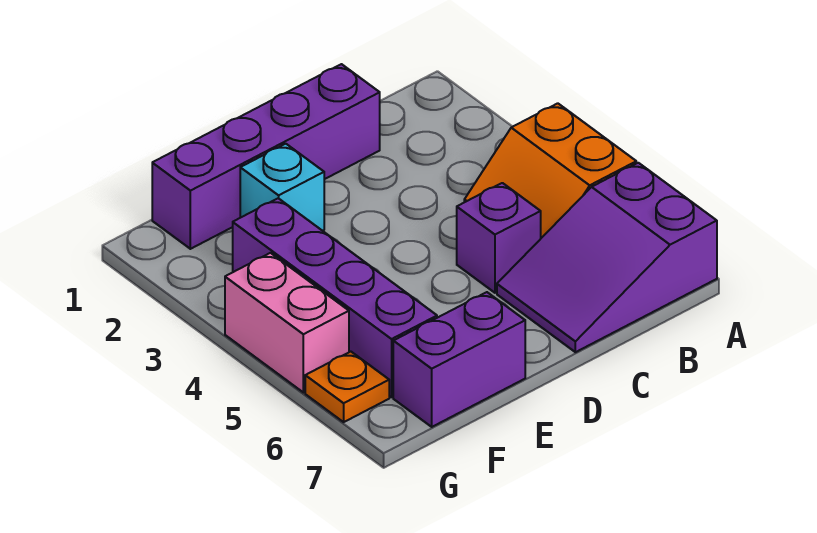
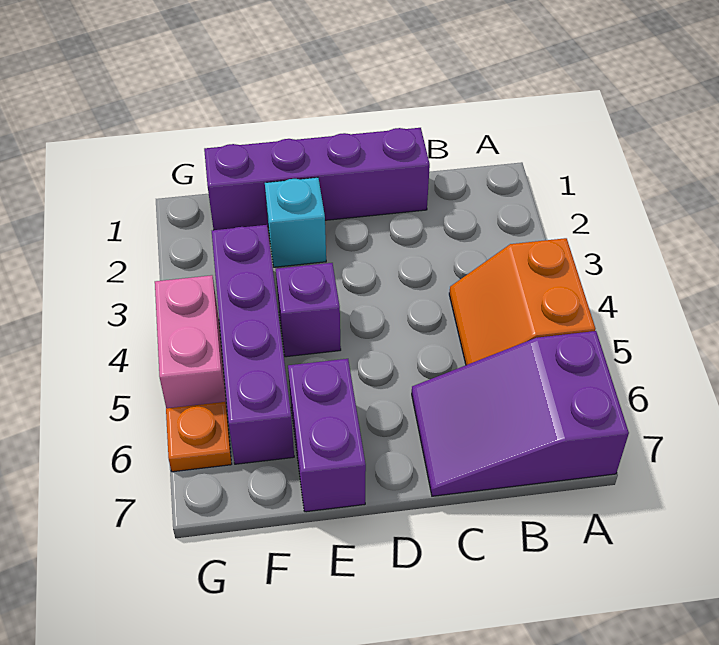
purple 1x1 brick [457,183,541,293] -> purple 1x1 brick moved to [276,263,341,357]
purple 1x2 brick [393,292,525,427] -> purple 1x2 brick turned to [288,359,366,512]

